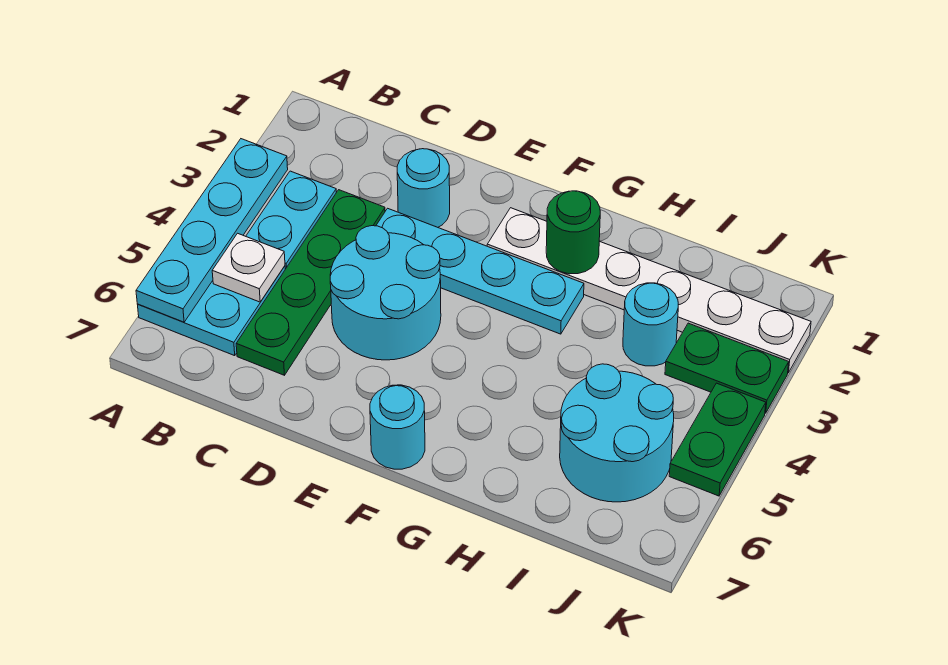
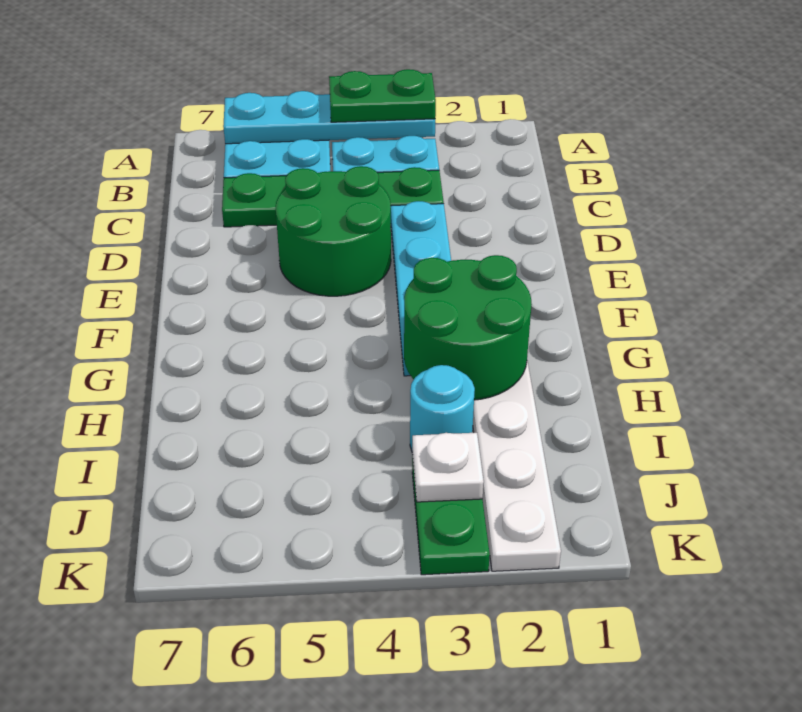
white 1x1 plate [212,233,285,302] -> white 1x1 plate moved to [412,433,484,502]
cyan 1x1 round brick [397,149,450,227] -> none
cyan 2x2 round brick [330,226,441,360] -> green 2x2 round brick [276,166,391,296]
cyan 1x1 round brick [370,385,425,469] -> none
green 1x1 round brick [546,191,600,274] -> green 2x2 round brick [404,255,532,400]
cyan 2x2 round brick [560,364,674,502] -> none
green 1x2 plate [669,383,766,496] -> green 1x2 plate moved to [329,69,436,122]

